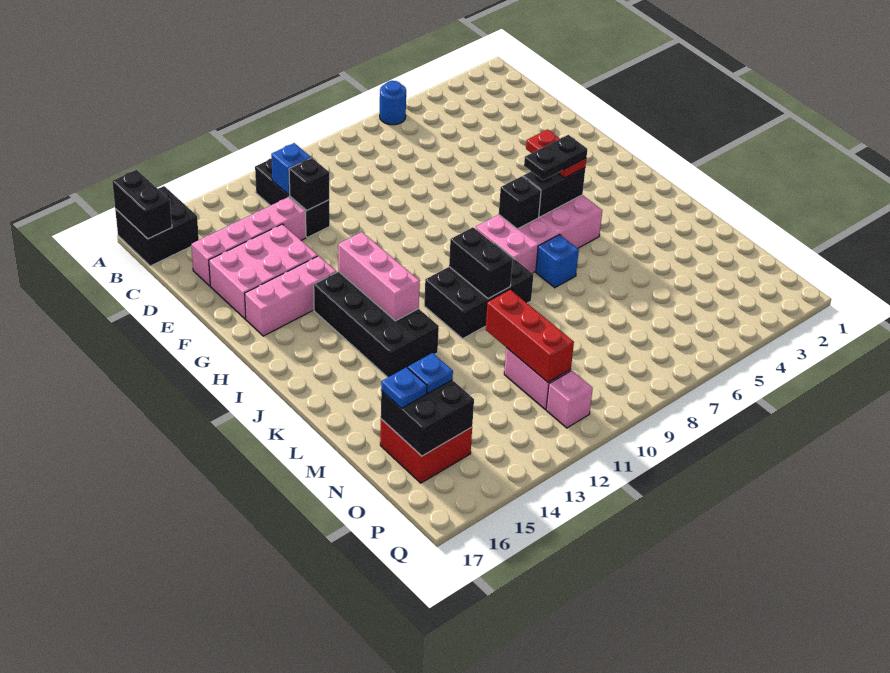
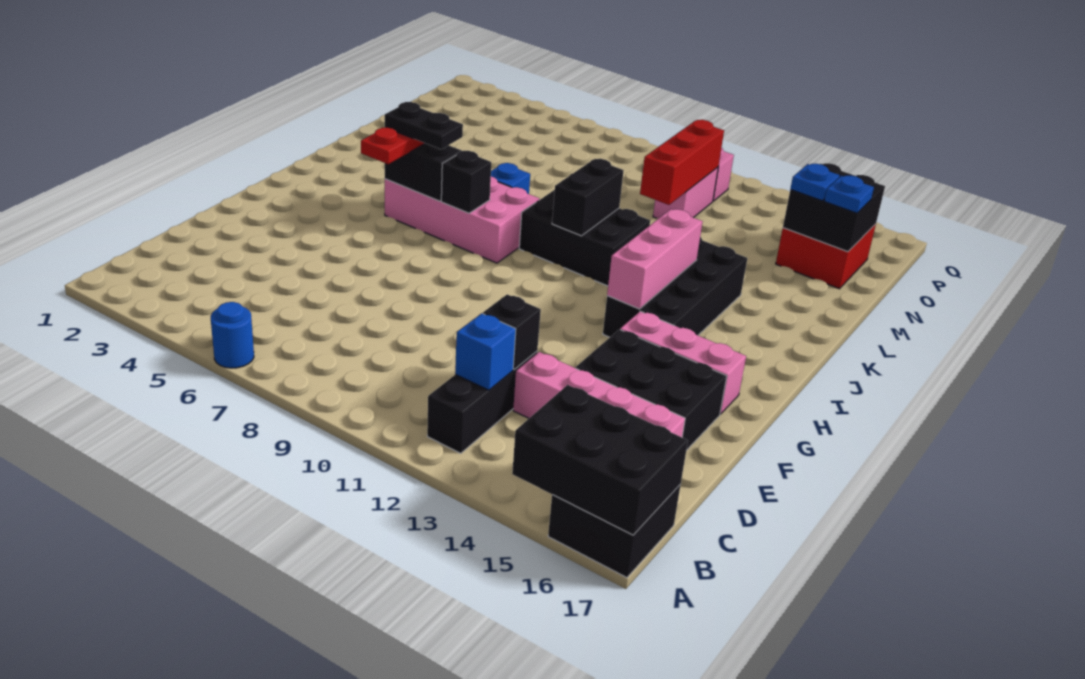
black 1x2 brick [112,170,172,239] -> black 2x3 brick [512,385,688,535]
pink 2x3 brick [209,224,318,319] -> black 2x3 brick [576,329,727,449]

